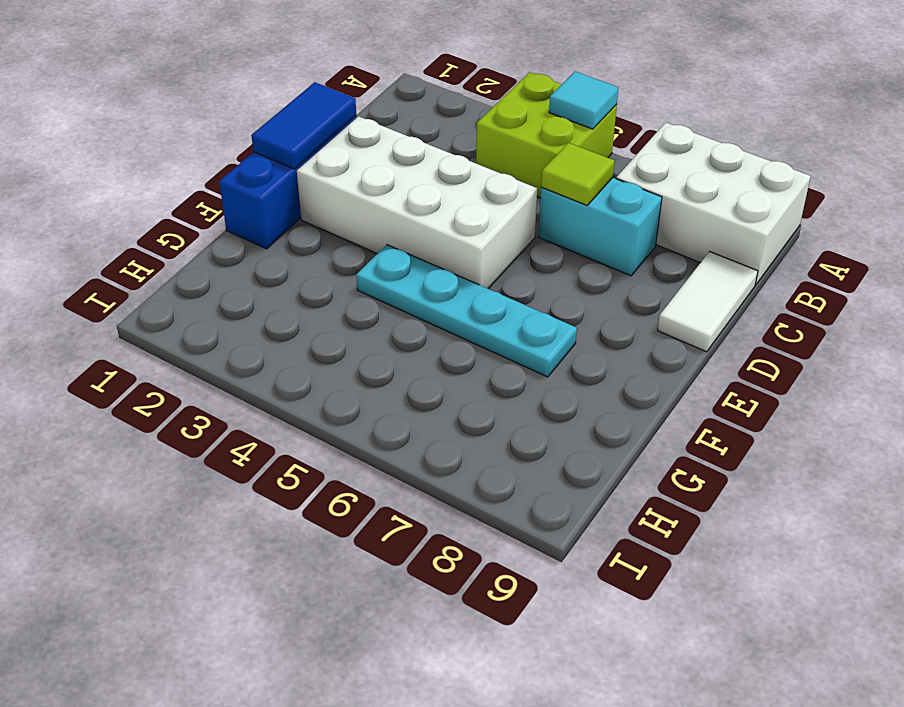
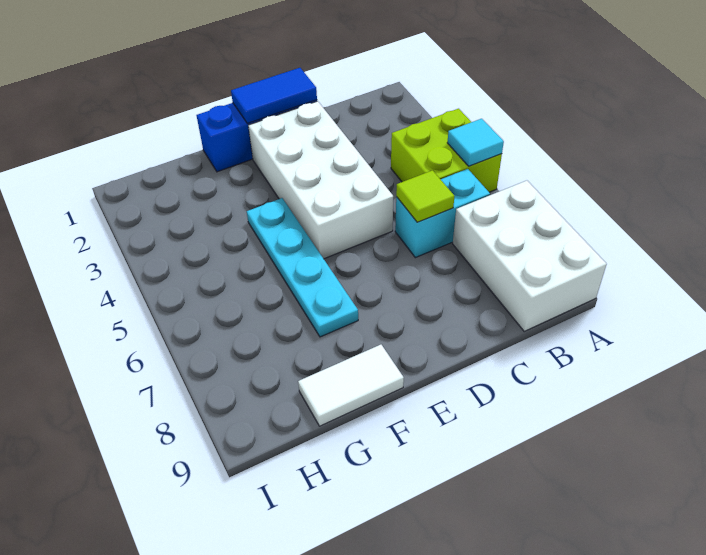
cyan 1x2 brick [538,178,662,276] -> cyan 1x2 brick turned to [395,169,490,258]
white 1x2 tile [658,252,758,352] -> white 1x2 tile moved to [298,345,404,426]

